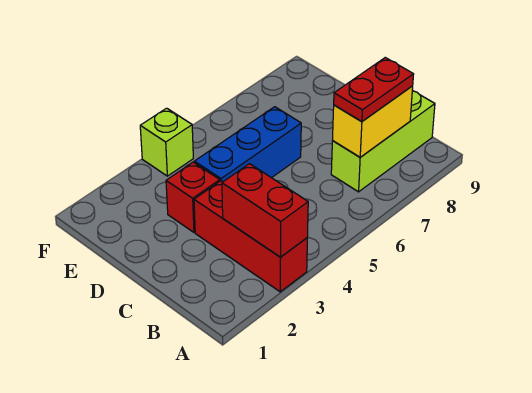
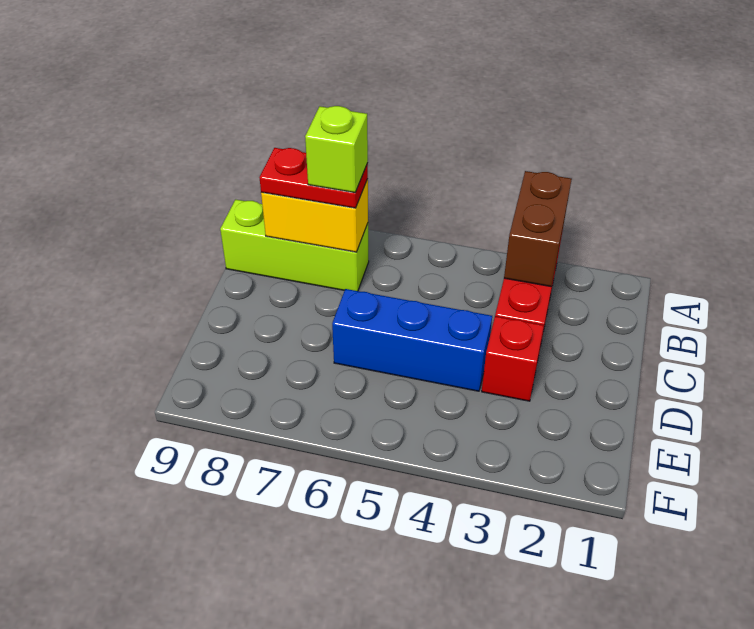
red 1x2 brick [222,164,308,257] -> brown 1x2 brick [504,171,572,286]
lime 1x1 brick [140,108,193,176] -> lime 1x1 brick moved to [305,106,368,193]

